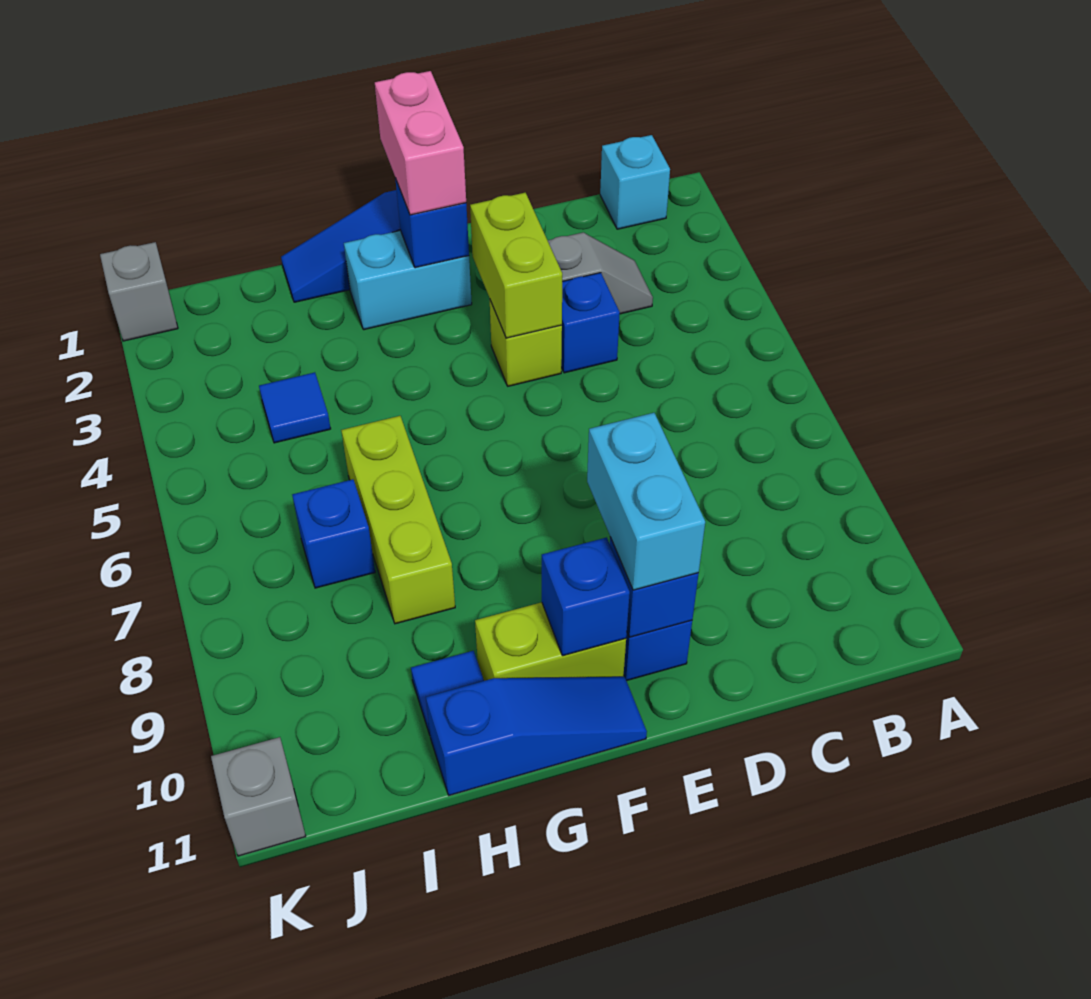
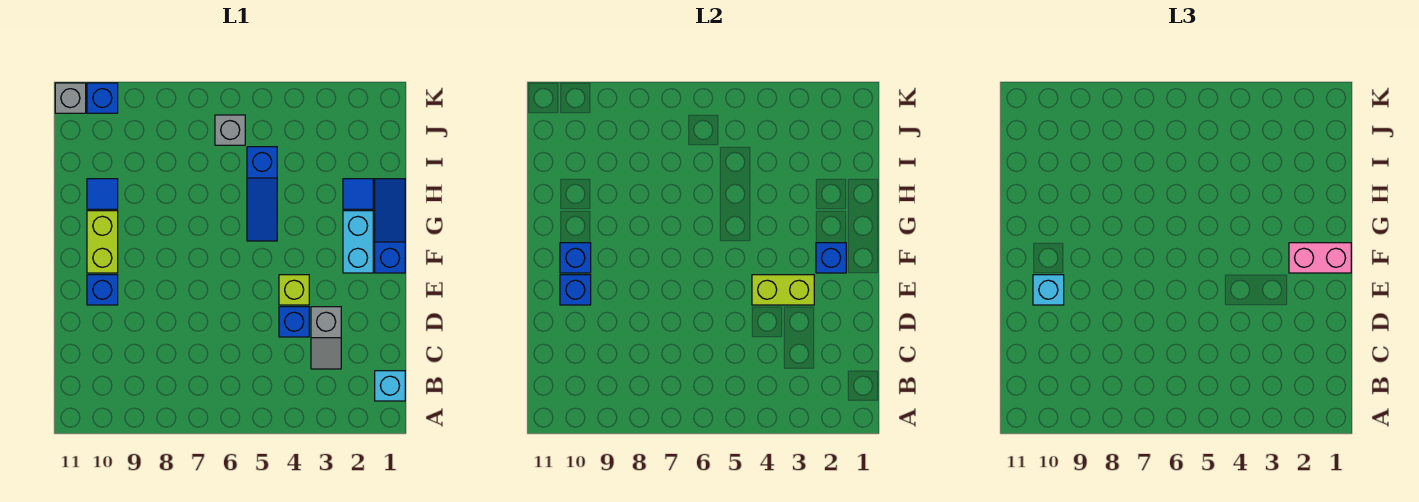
cyan 1x2 brick [587,413,705,590] -> cyan 1x1 brick [1033,275,1064,305]
blue 1x3 slope [426,677,647,795] -> blue 1x3 slope moved to [247,147,277,241]
lime 1x3 brick [341,416,455,624] -> none
blue 1x1 tile [259,372,331,443] -> blue 1x1 tile moved to [343,179,373,209]
blue 1x1 brick [292,479,375,588] -> blue 1x1 brick moved to [87,83,118,113]
grey 1x1 brick [100,242,178,341] -> grey 1x1 brick moved to [215,115,245,145]

